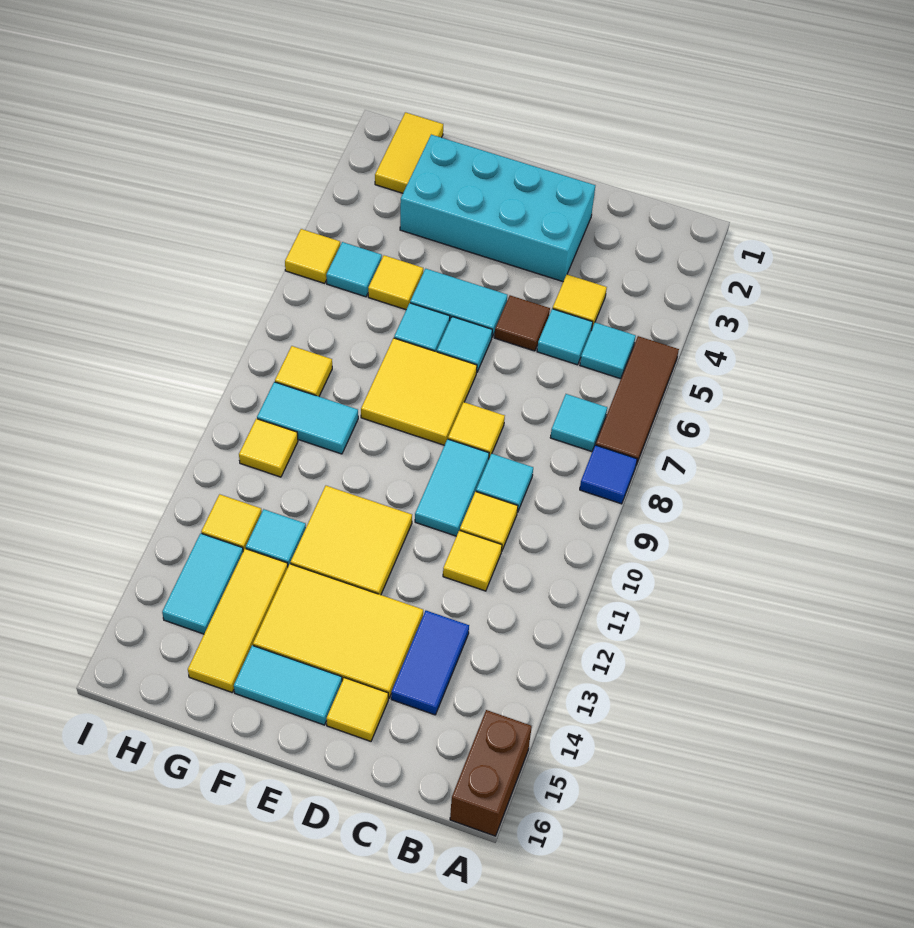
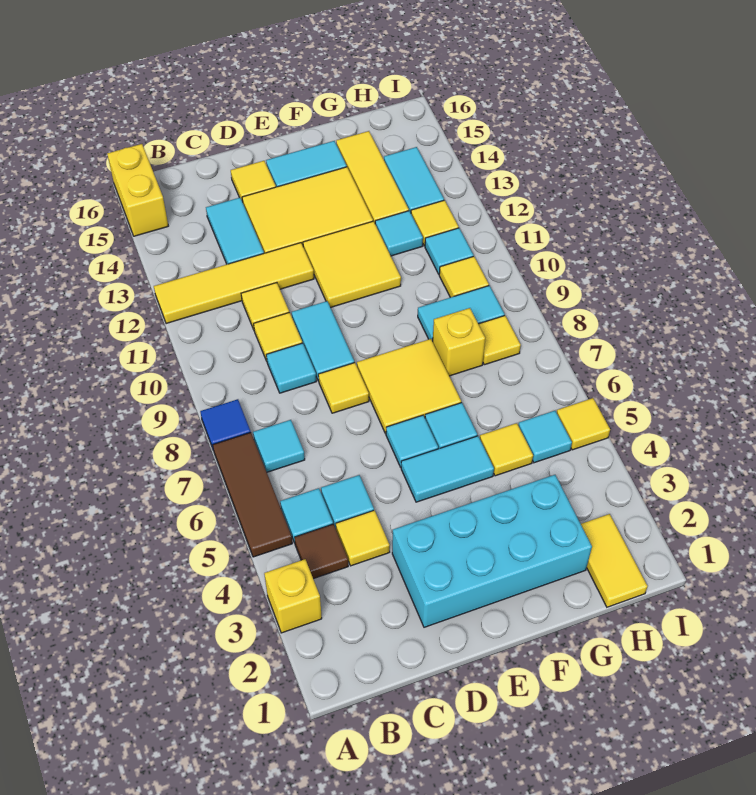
none -> yellow 1x1 brick [264,559,322,633]
none -> yellow 1x4 tile [154,243,314,324]
brown 1x2 brick [450,710,532,836] -> yellow 1x2 brick [107,144,168,236]
blue 1x2 tile [391,611,469,715] -> cyan 1x2 tile [206,198,264,264]
brown 1x1 tile [494,295,550,351] -> brown 1x1 tile moved to [294,524,348,579]
none -> yellow 1x1 brick [433,308,485,376]
none -> cyan 1x1 tile [425,228,474,274]

